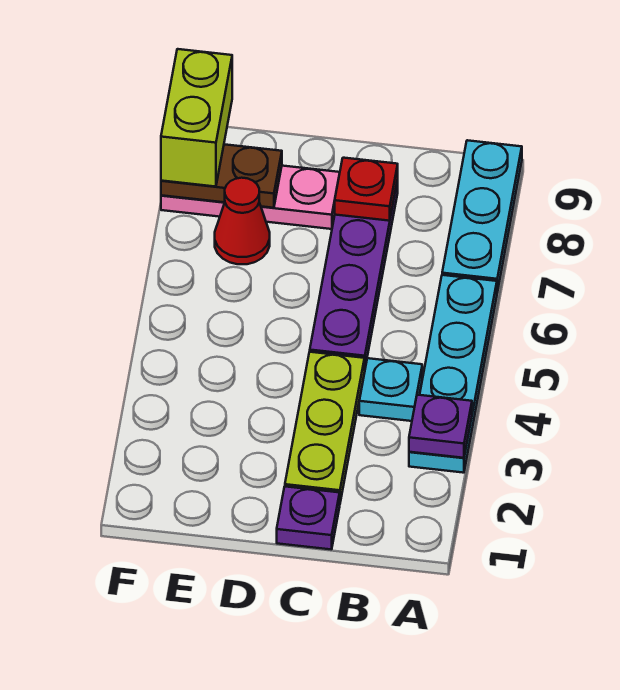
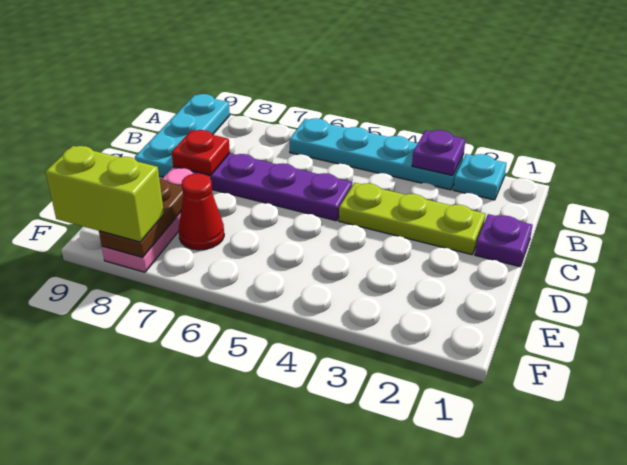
cyan 1x3 plate [442,140,522,292] -> cyan 1x3 plate turned to [135,94,230,177]
cyan 1x1 plate [359,358,422,421] -> cyan 1x1 plate moved to [453,154,507,200]

